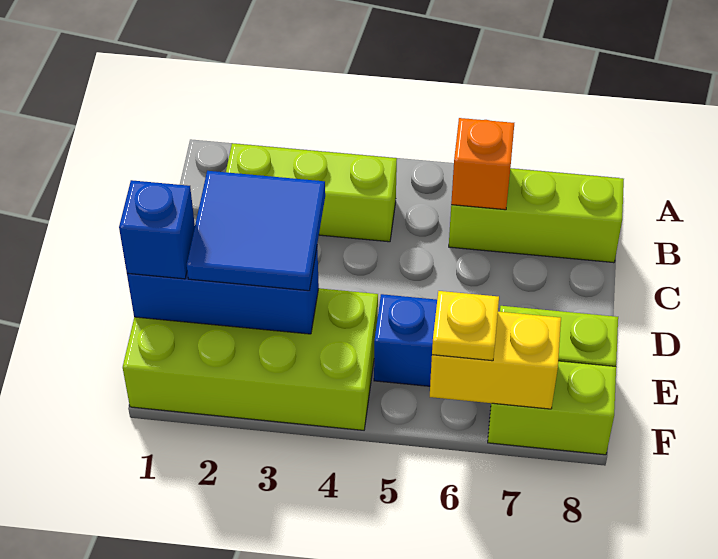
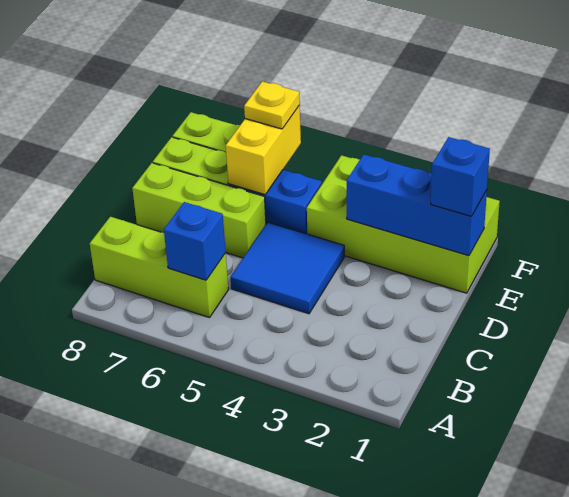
lime 1x3 brick [226,143,397,242] -> lime 1x3 brick moved to [132,163,266,258]
orange 1x1 brick [451,118,514,210] -> blue 1x1 brick [164,202,226,280]
blue 2x2 tile [187,171,325,291] -> blue 2x2 tile moved to [231,222,344,314]
yellow 1x2 brick [430,312,561,409] -> yellow 1x2 brick turned to [226,105,301,195]

